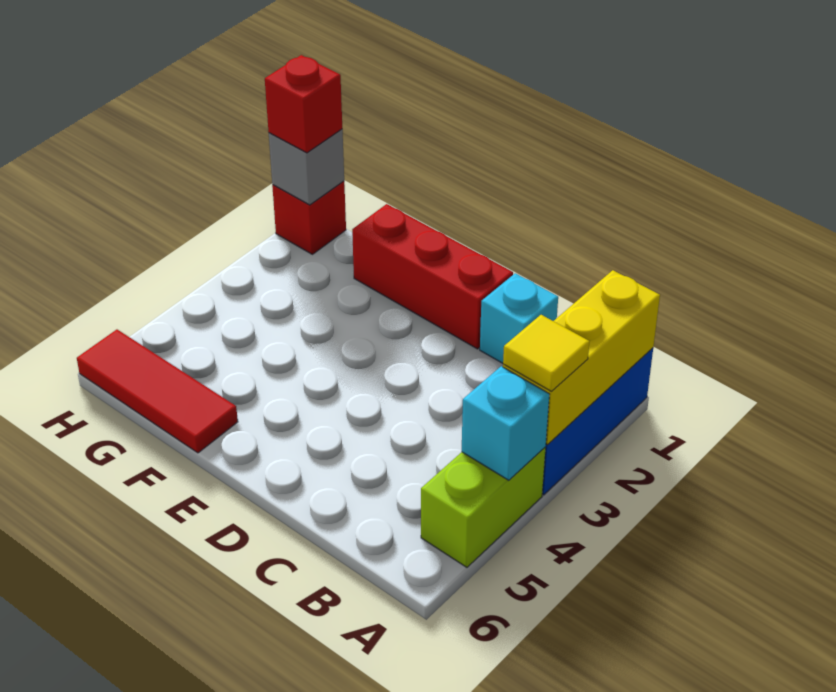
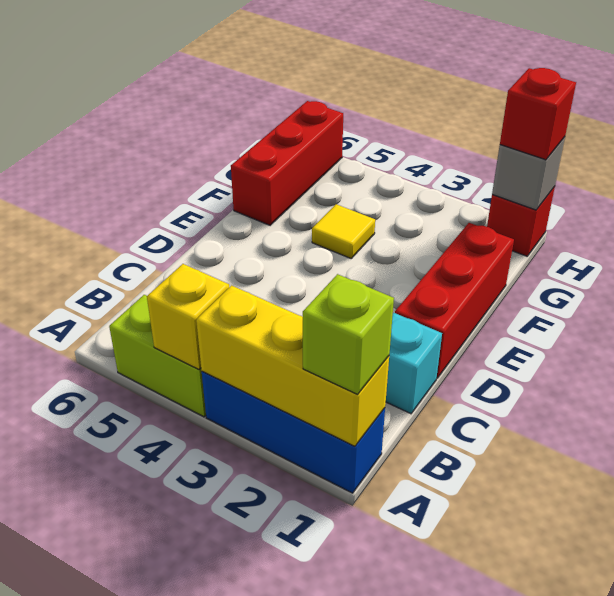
none -> lime 1x1 brick [303,274,394,394]
yellow 1x1 tile [503,315,590,391] -> yellow 1x1 tile moved to [312,204,375,258]
cyan 1x1 brick [462,366,549,480] -> yellow 1x1 brick [147,264,229,369]
red 1x3 tile [77,330,238,453] -> red 1x3 brick [231,101,343,225]

